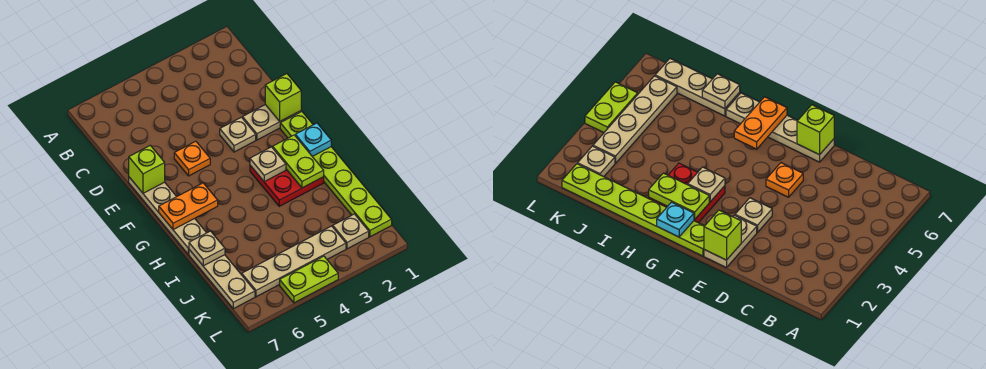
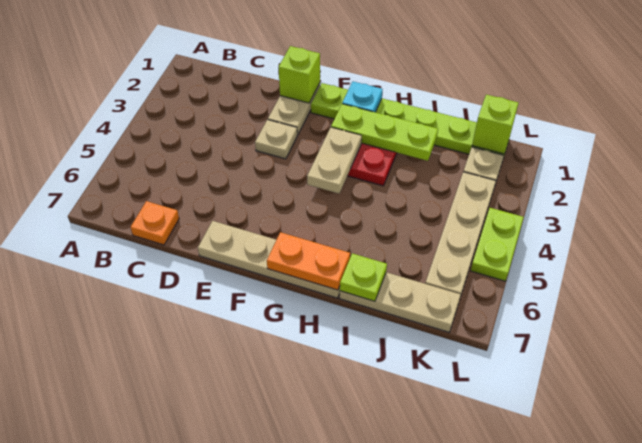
orange 1x1 plate [174,141,210,176] -> orange 1x1 plate moved to [130,201,179,245]
lime 1x1 brick [129,145,165,193] -> lime 1x1 brick moved to [472,95,518,154]
lime 1x2 plate [273,135,324,188] -> lime 1x3 plate [331,104,438,161]
tan 1x1 plate [250,147,286,182] -> tan 1x2 plate [307,127,362,193]
orange 1x2 plate [159,183,218,230] -> orange 1x2 plate turned to [267,232,350,290]
tan 1x1 plate [189,231,225,266] -> lime 1x1 plate [340,253,387,301]

